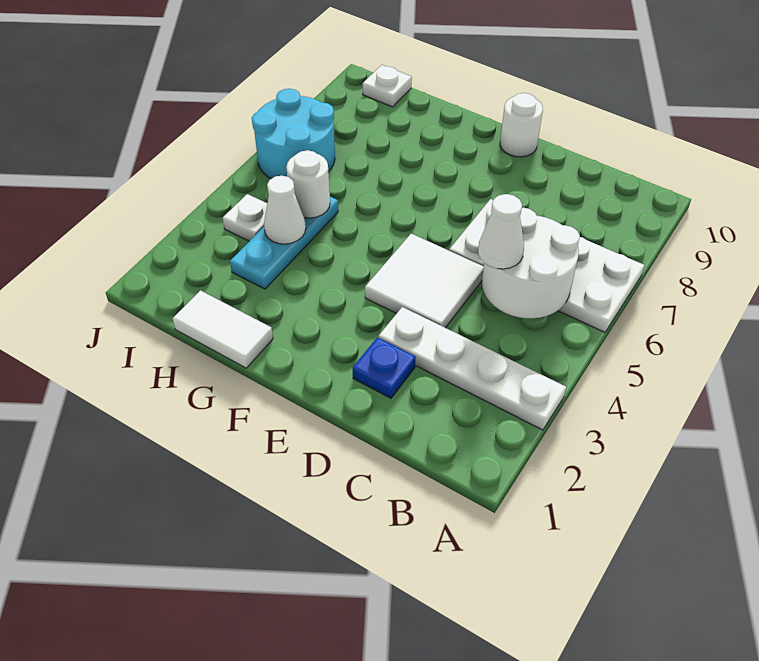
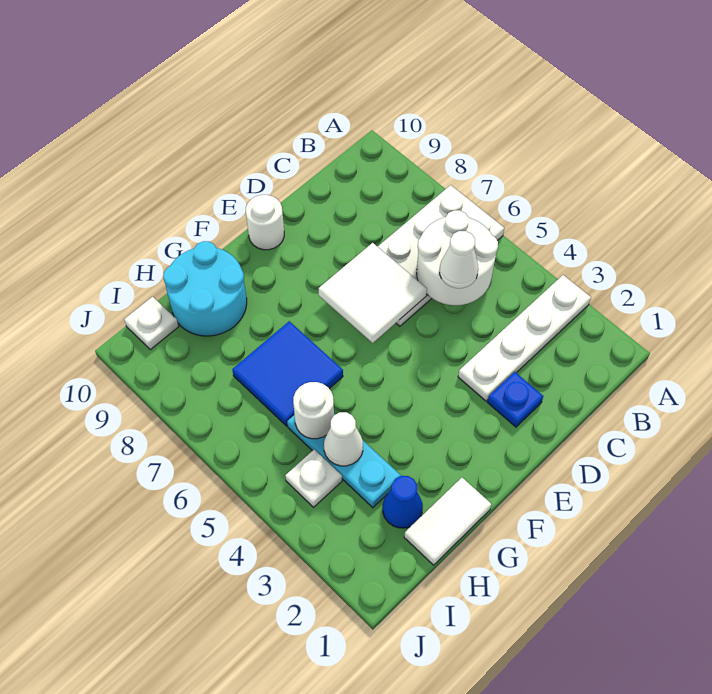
white 2x2 tile [365,234,484,328] -> white 2x2 tile moved to [319,243,427,343]
none -> blue 2x2 tile [232,321,343,426]
none -> blue 1x1 cone [383,476,423,528]
cyan 2x2 round brick [252,89,335,179] -> cyan 2x2 round brick moved to [163,241,247,336]

